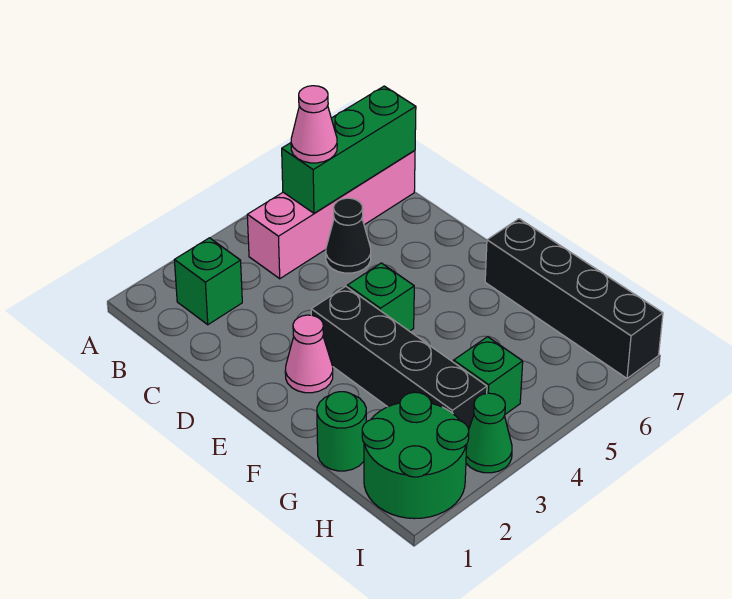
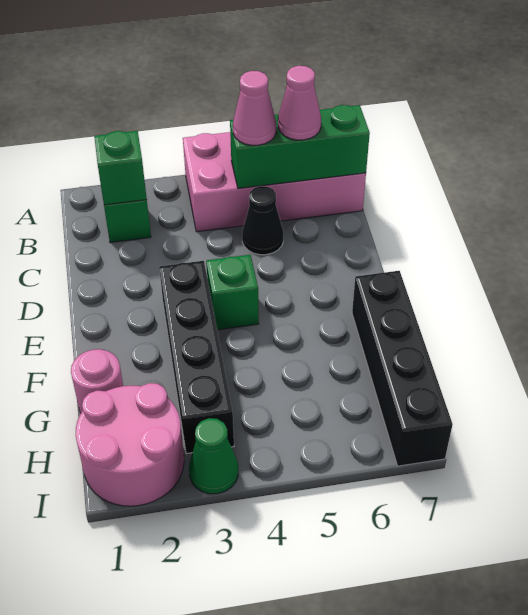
pink 1x4 brick [247,151,415,279] -> pink 2x4 brick [183,132,366,232]
pink 1x1 cone [285,315,333,393] -> pink 1x1 cone moved to [278,66,321,140]
green 1x1 round brick [317,392,366,471] -> pink 1x1 round brick [71,349,123,413]
green 2x2 round brick [362,392,469,519] -> pink 2x2 round brick [76,383,184,506]
green 1x1 brick [454,337,523,414] -> green 1x1 brick moved to [94,131,147,205]

